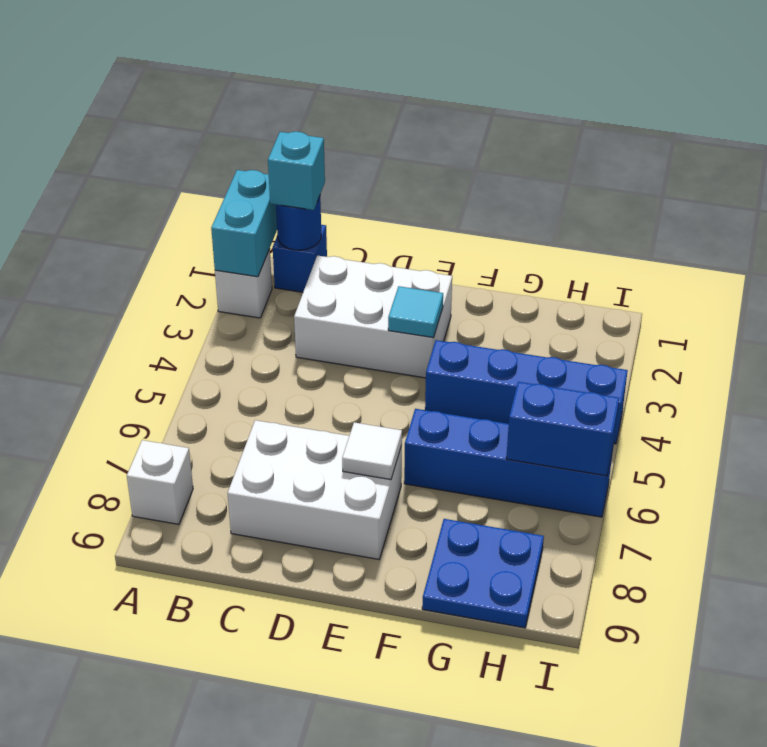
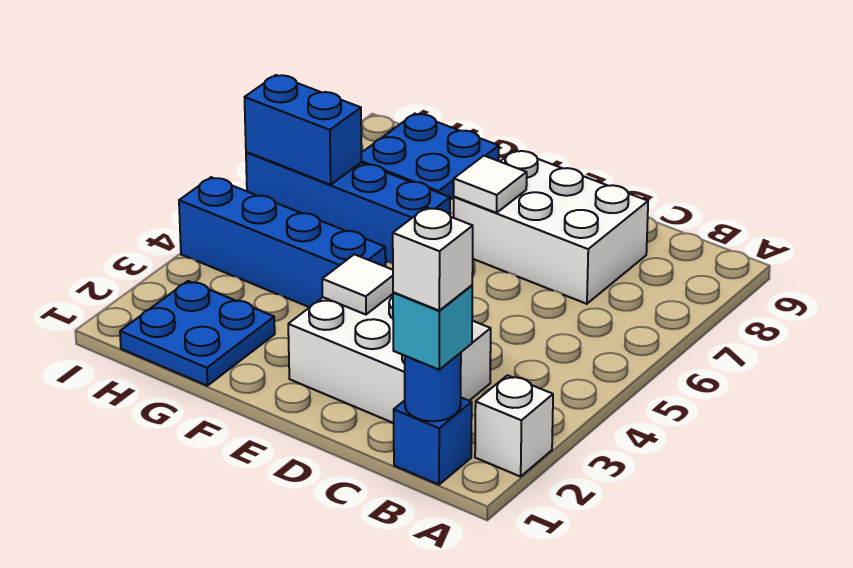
cyan 1x2 brick [211,170,277,277] -> none
white 1x1 brick [127,440,193,524] -> white 1x1 brick moved to [393,207,473,311]
cyan 1x1 tile [388,286,443,338] -> white 1x1 tile [322,254,393,315]
none -> blue 2x2 plate [120,281,275,386]

